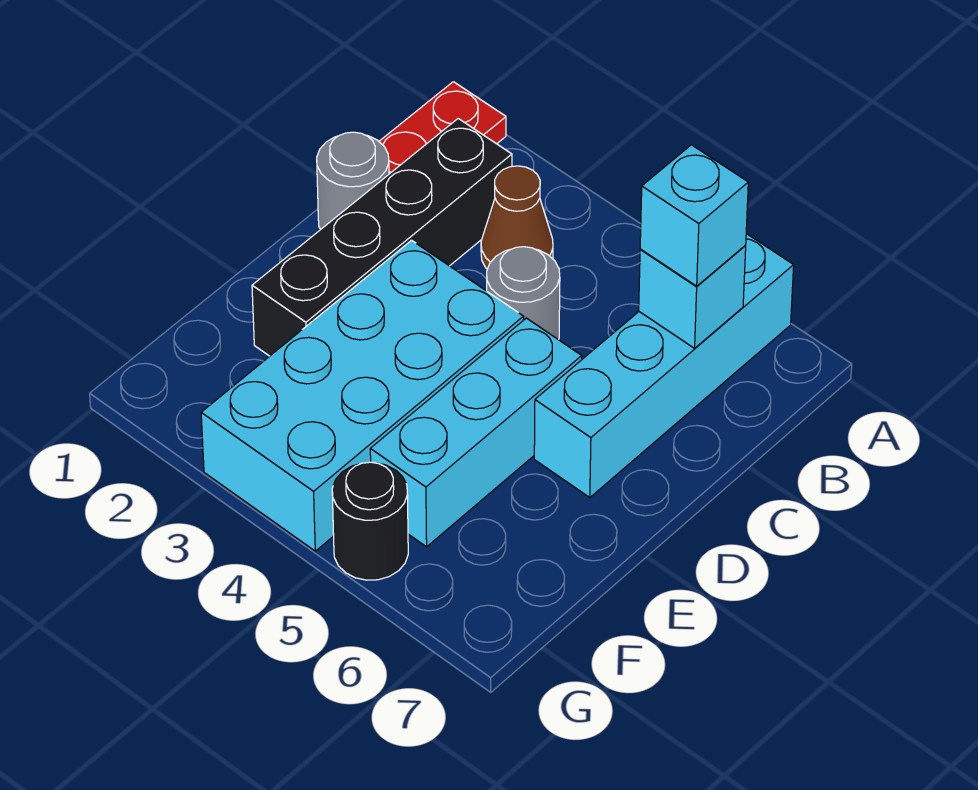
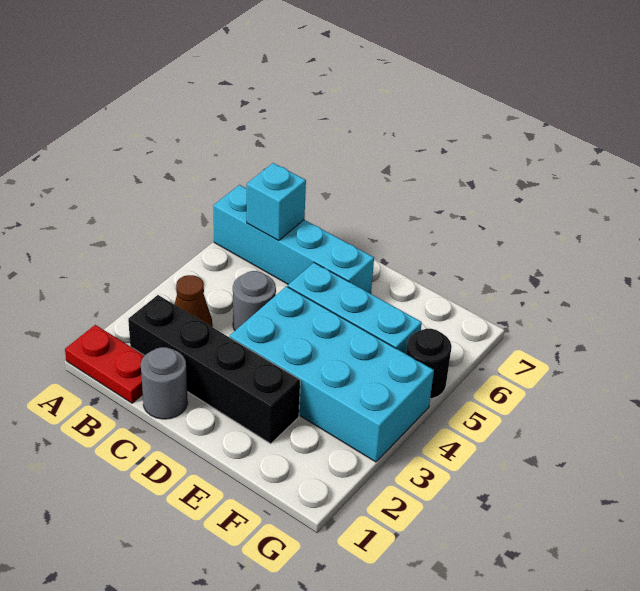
cyan 1x1 brick [640,145,748,286] -> none

